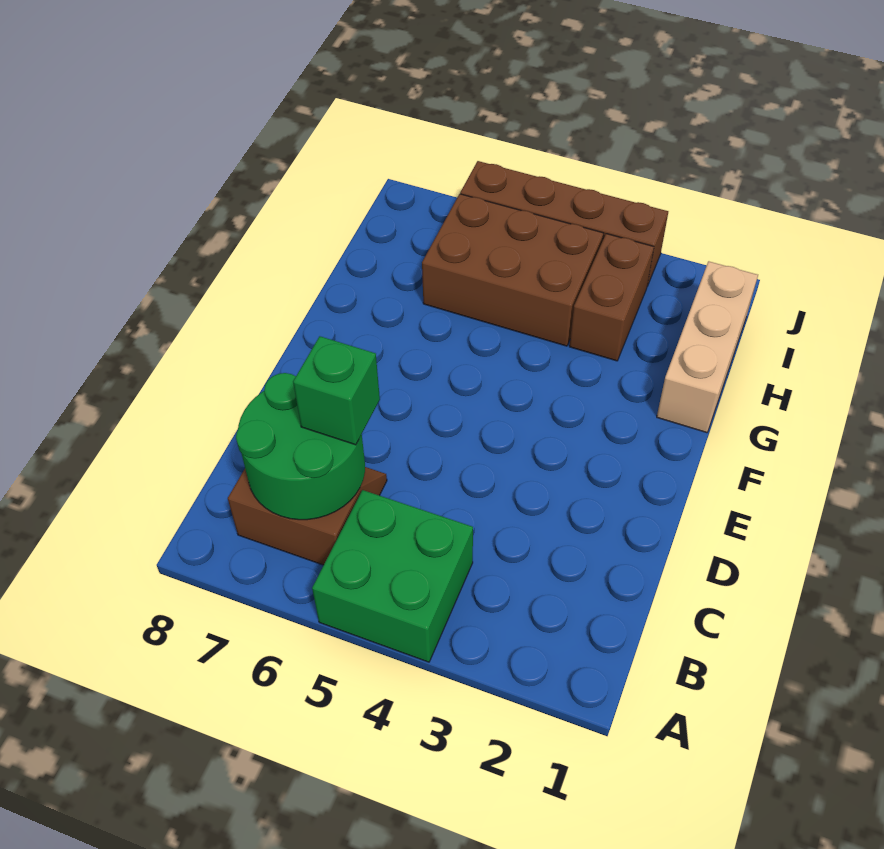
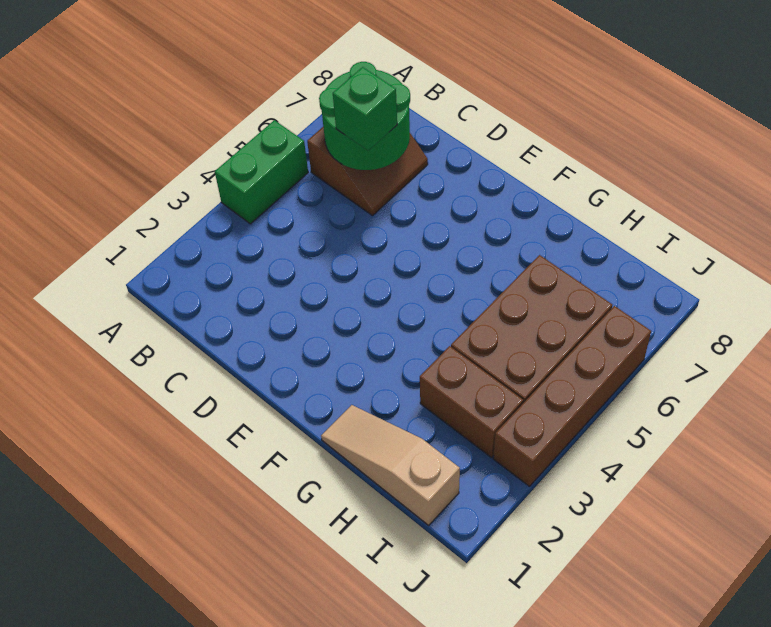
green 2x2 brick [312,490,473,662] -> green 1x2 brick [215,120,308,224]
tan 1x3 brick [657,261,758,433] -> tan 1x3 slope [321,405,460,525]

